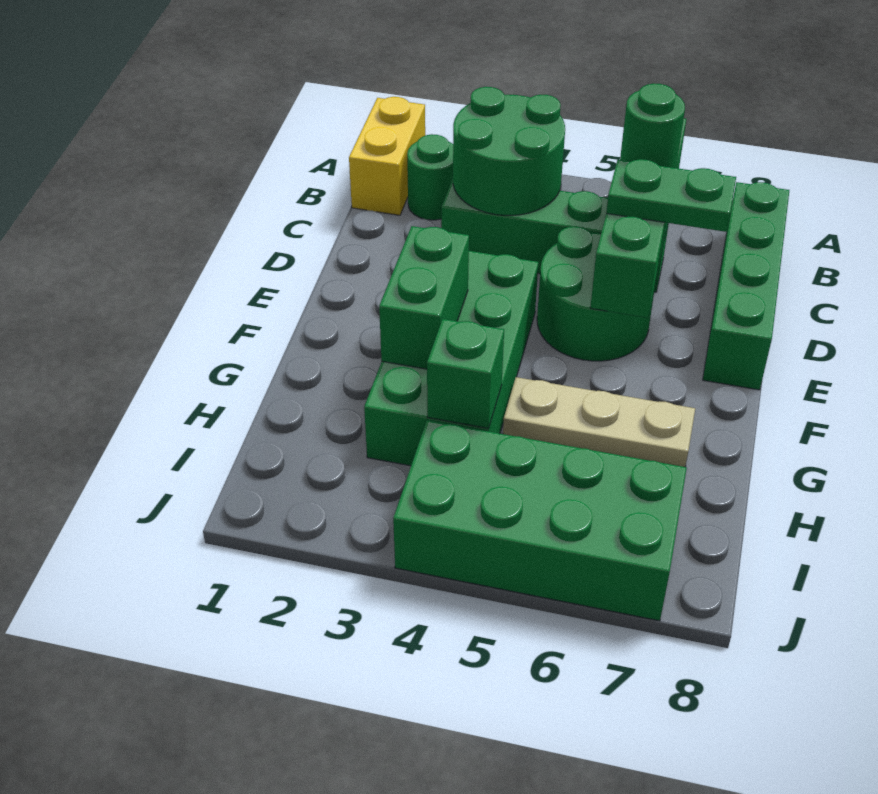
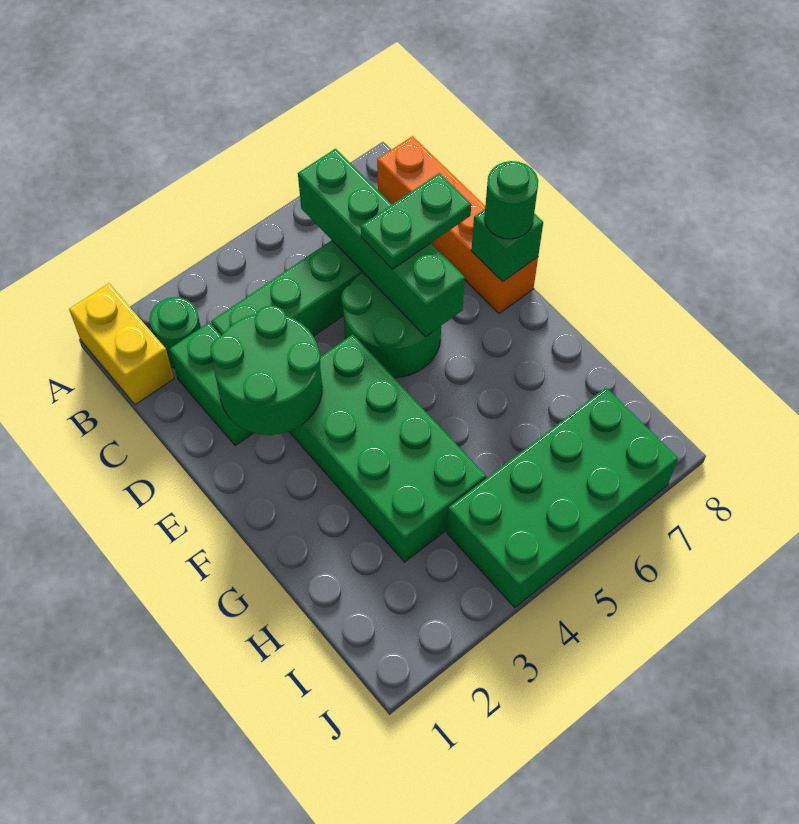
green 2x2 round brick [453,87,565,215] -> green 2x2 round brick moved to [210,306,322,435]
green 1x4 brick [703,182,789,390] -> orange 1x4 brick [377,136,538,314]
green 1x1 round brick [620,83,685,168] -> green 1x1 round brick moved to [484,161,538,239]
green 1x2 brick [379,226,469,369] -> green 1x2 brick moved to [170,323,253,446]
tan 1x3 plate [503,377,695,467] -> none
green 1x1 brick [427,319,504,428] -> green 1x1 brick moved to [471,209,543,282]

